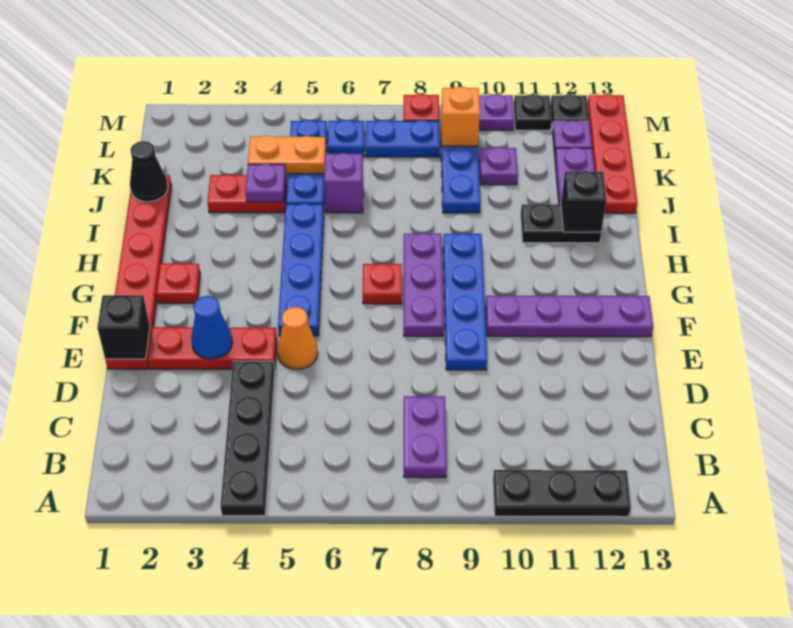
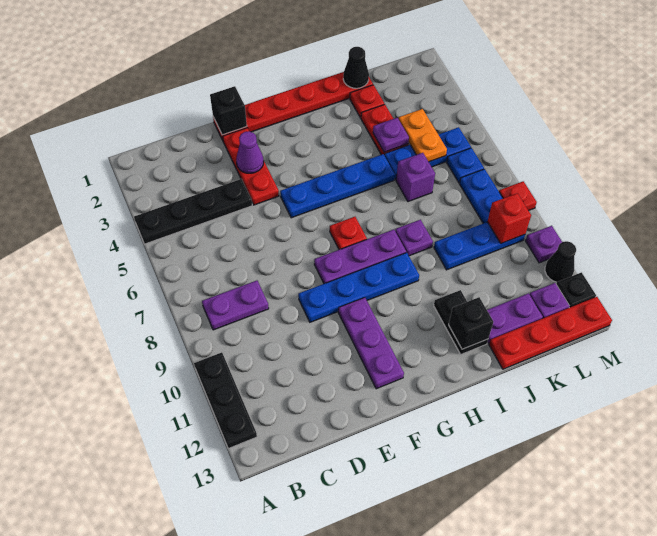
blue 1x1 cone [191,296,232,359] -> purple 1x1 cone [236,131,264,173]
orange 1x1 cone [277,307,318,369] -> none
purple 1x4 plate [486,296,653,337] -> purple 1x3 plate [338,298,404,389]
red 1x1 plate [156,263,200,303] -> red 1x1 plate moved to [350,85,384,118]
purple 1x1 plate [479,147,518,185] -> purple 1x1 plate moved to [395,220,433,256]
orange 1x1 brick [441,87,480,146] -> red 1x1 brick [488,193,531,243]
black 1x1 plate [514,94,552,130] -> black 1x1 cone [545,241,576,282]

